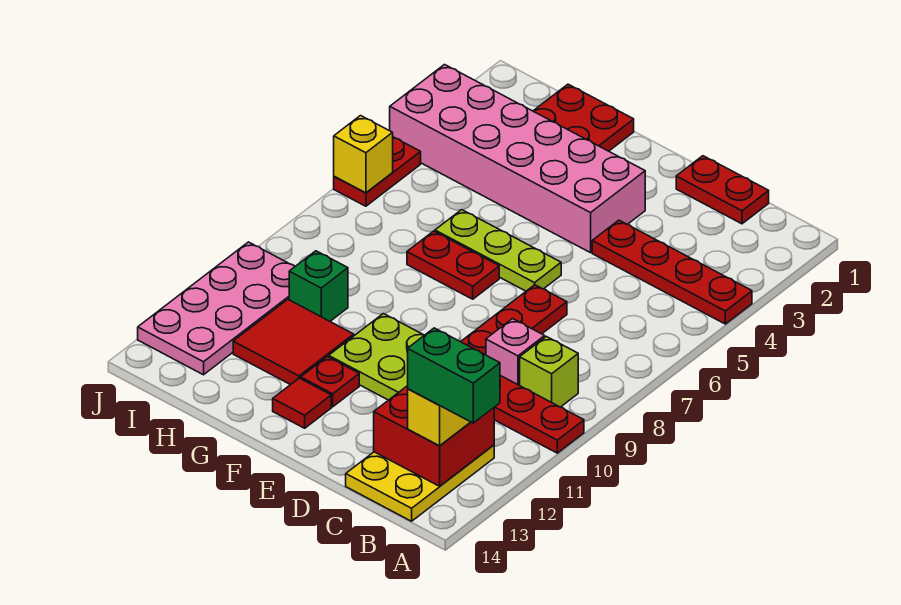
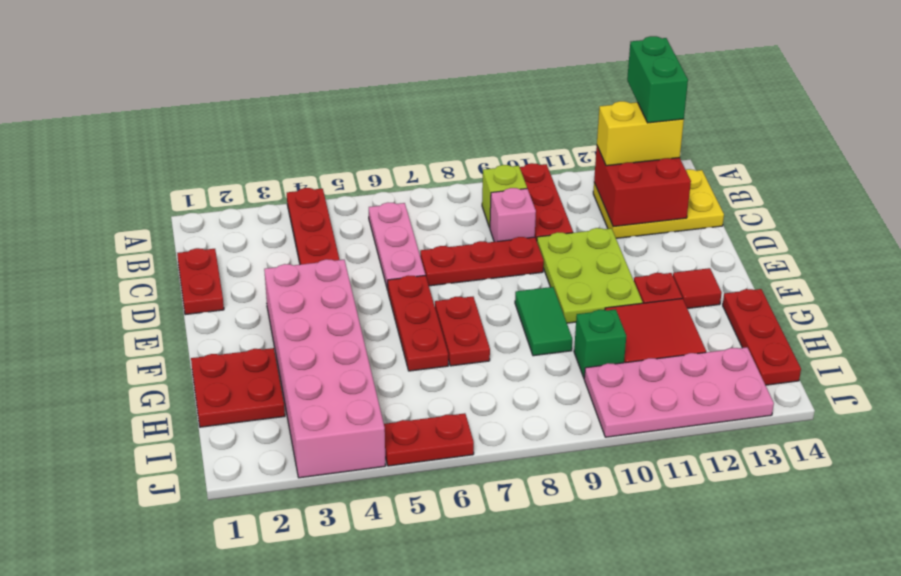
none -> pink 1x3 plate [369,203,425,290]
lime 1x3 plate [435,210,561,291] -> red 1x3 plate [388,275,448,371]
none -> green 1x2 tile [515,287,572,356]
none -> red 1x3 plate [723,289,801,385]
yellow 1x1 brick [334,116,393,193] -> none

